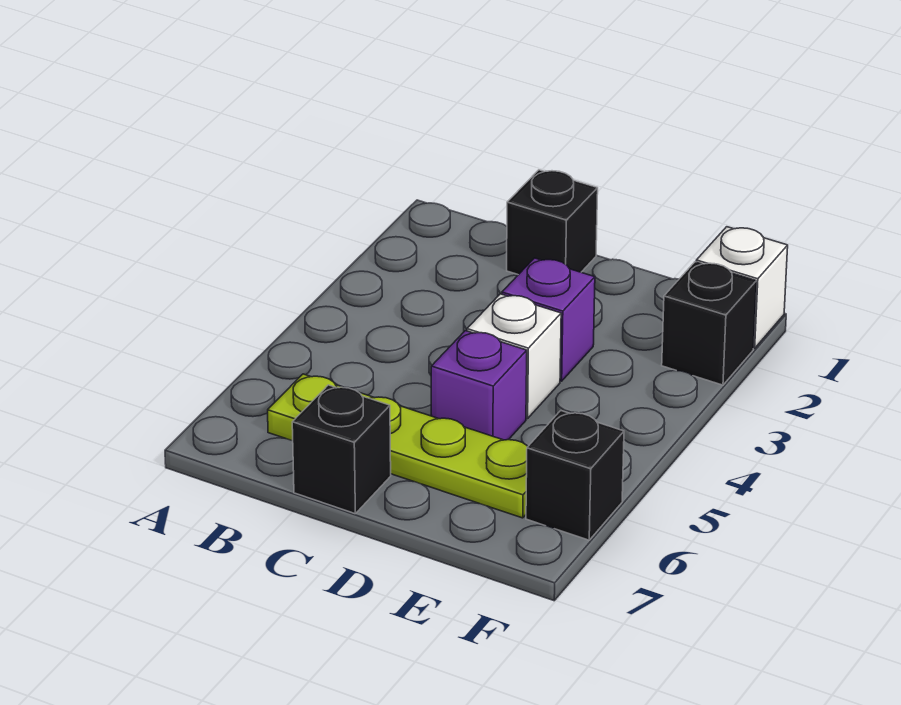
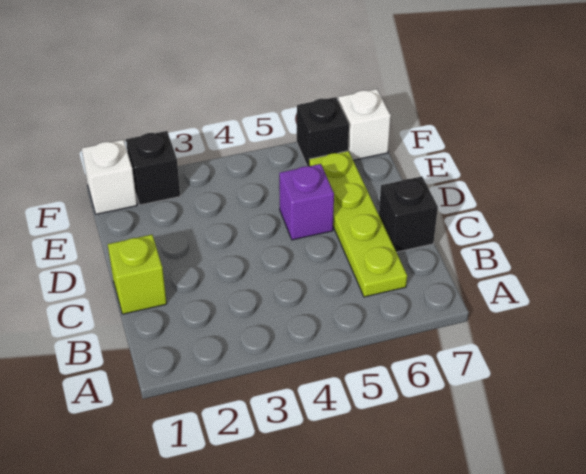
black 1x1 brick [507,170,598,275] -> lime 1x1 brick [108,235,167,314]
purple 1x1 brick [502,258,595,381] -> none
white 1x1 brick [467,294,561,419] -> white 1x1 brick moved to [338,89,391,160]

